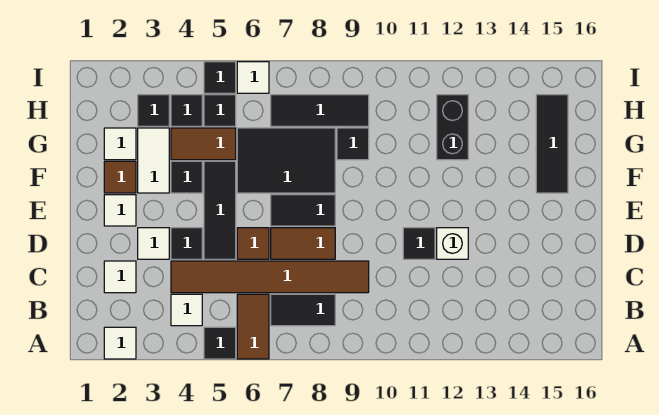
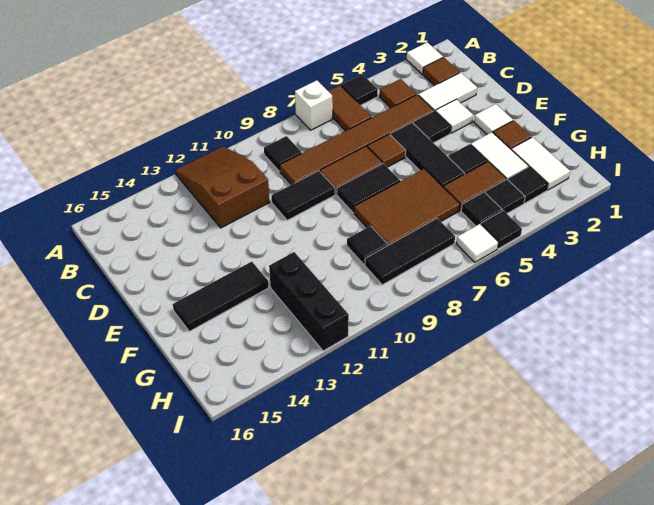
none -> brown 2x3 slope [175,146,270,228]
none -> brown 1x1 tile [423,57,460,86]
white 1x1 tile [171,294,202,326] -> brown 1x1 tile [379,79,416,108]
black 1x2 tile [271,294,335,326] -> black 1x2 tile moved to [271,171,335,220]
white 1x1 tile [104,261,136,293] -> white 1x2 tile [418,72,477,111]
black 1x1 tile [403,228,435,259] -> black 1x1 tile moved to [264,136,302,171]
white 1x1 brick [437,228,468,259] -> white 1x1 brick moved to [295,80,333,130]
black 2x3 tile [237,128,335,193] -> brown 2x3 tile [354,169,460,245]
black 1x3 tile [536,95,568,193] -> black 1x3 tile turned to [173,262,269,331]
white 1x1 tile [104,128,136,160] -> white 1x2 tile [511,137,570,190]
black 1x2 brick [437,95,468,160] -> black 1x3 brick [269,252,349,351]

